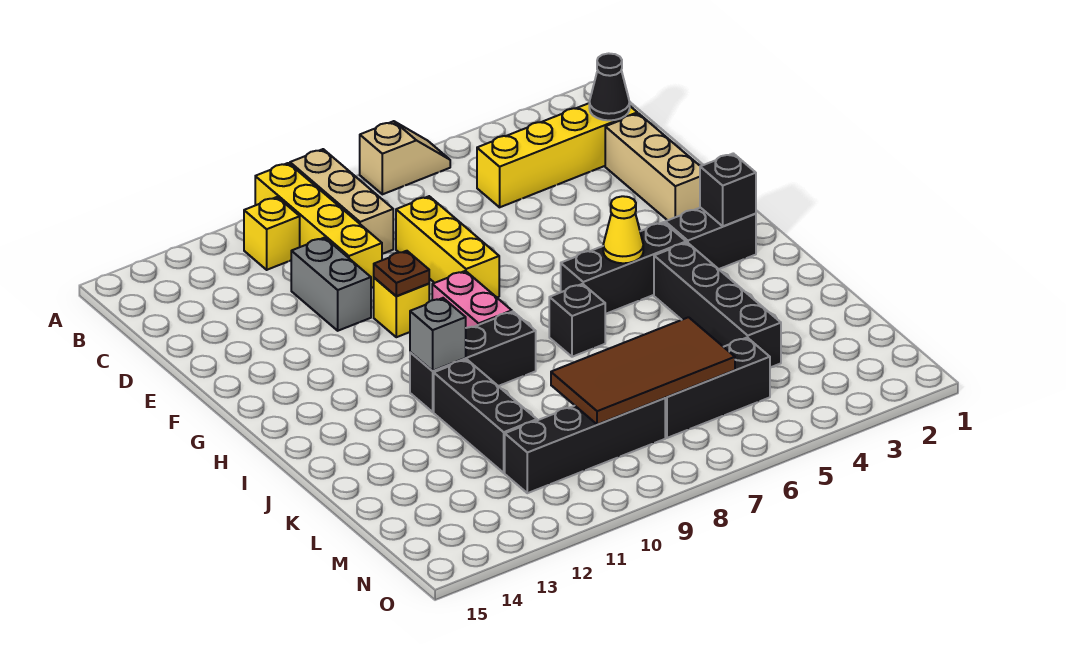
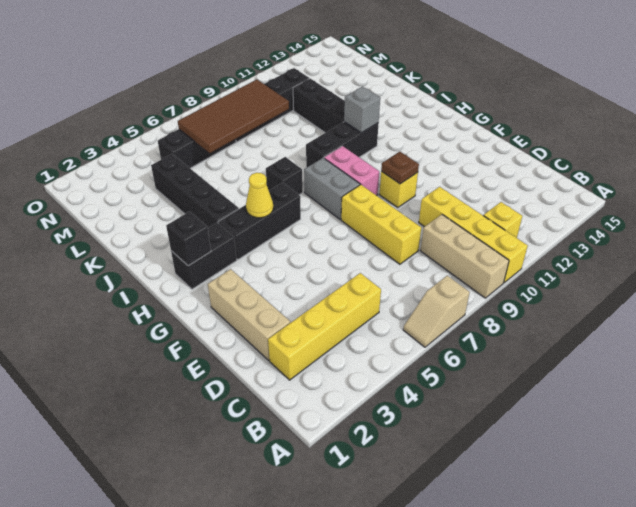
black 1x1 cone [589,53,630,120] -> none
grey 1x2 brick [291,238,371,331] -> grey 1x2 brick moved to [304,158,360,219]

